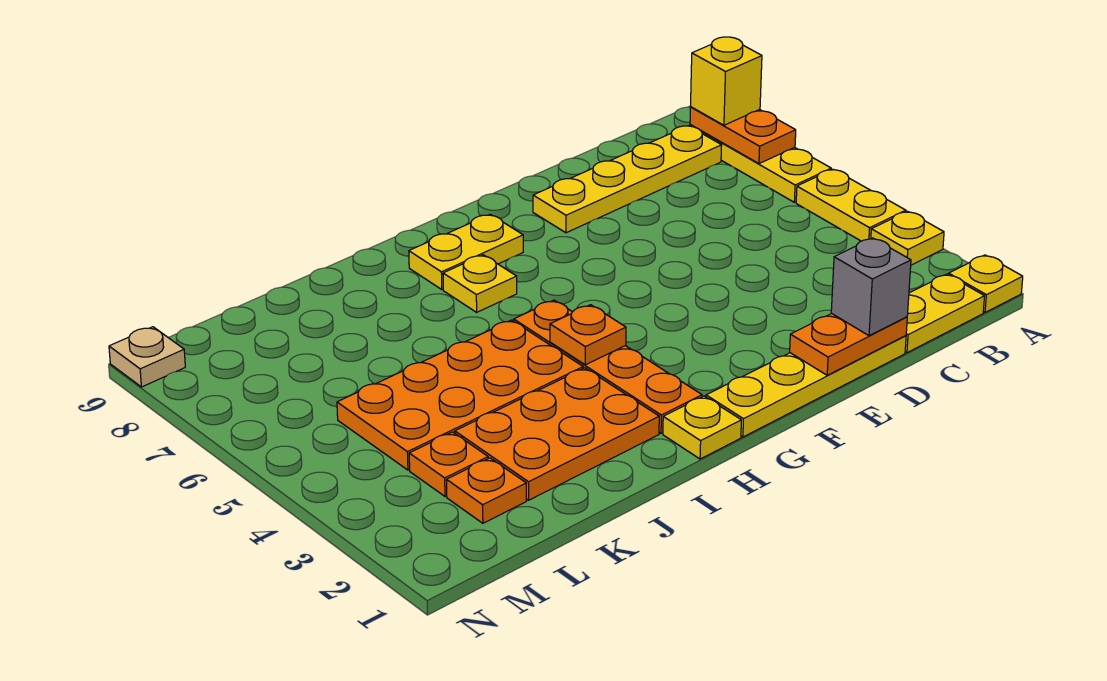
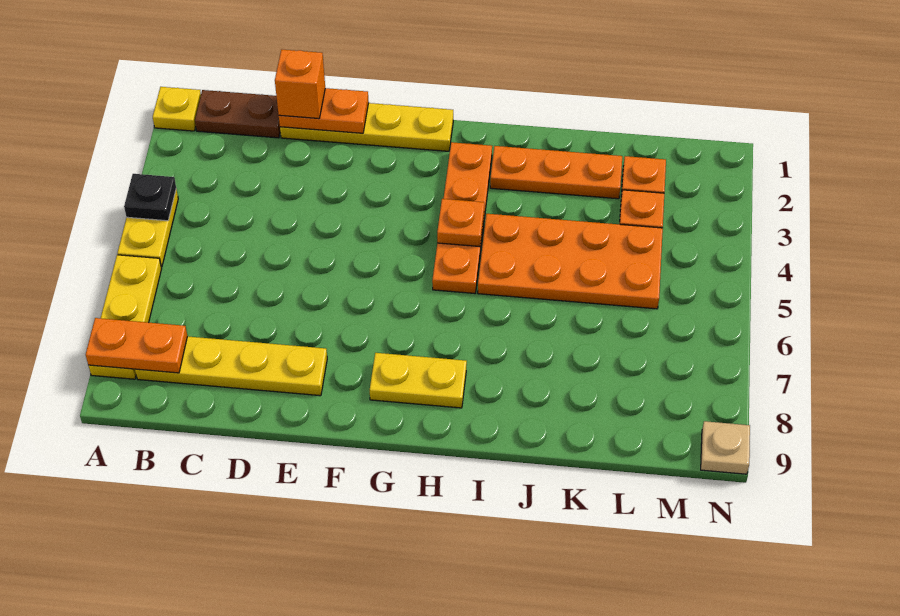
yellow 1x1 plate [871,211,944,265] -> none
none -> black 1x1 plate [124,174,176,221]
orange 1x2 plate [690,107,796,164] -> orange 1x2 plate turned to [86,318,187,373]
yellow 1x1 brick [691,37,762,125] -> none
yellow 1x2 plate [905,274,985,353] -> brown 1x2 plate [195,90,280,138]
grey 1x1 brick [831,238,911,336] -> orange 1x1 brick [275,50,325,119]
yellow 1x1 plate [663,396,741,459] -> none
yellow 1x1 plate [443,255,517,312] -> none
orange 2x3 plate [455,368,659,500] -> orange 1x3 plate [490,146,622,199]

